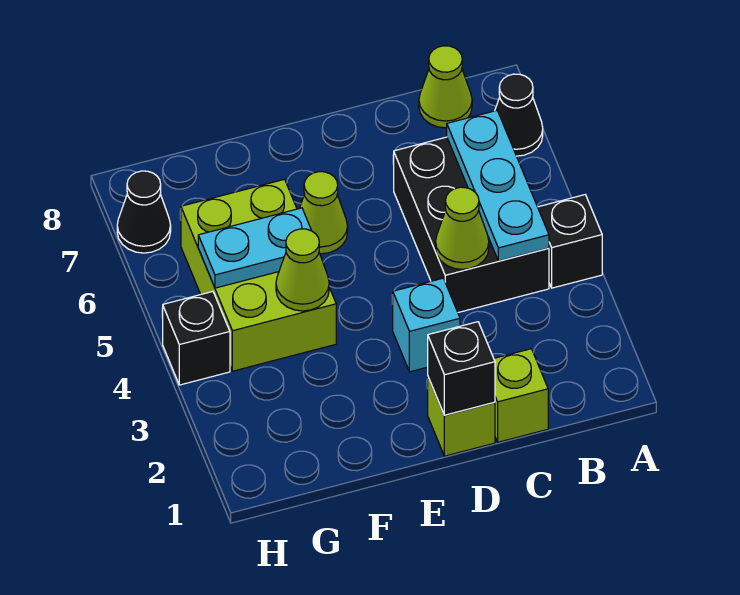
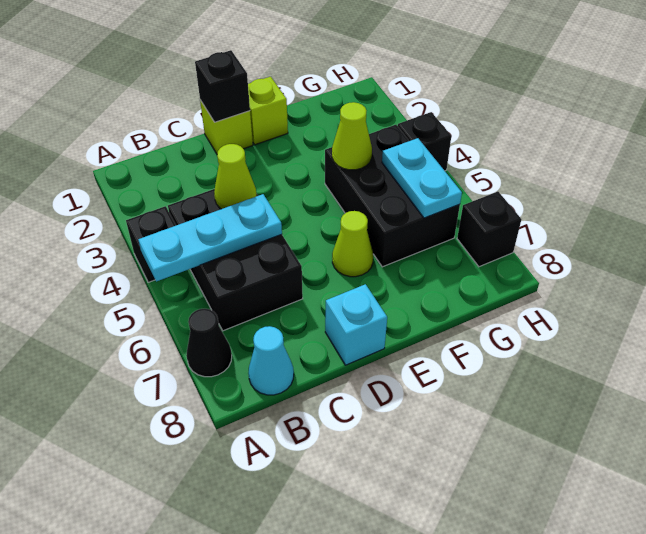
cyan 1x3 plate [447,111,549,261] -> cyan 1x3 plate turned to [138,194,282,282]
lime 1x1 cone [419,46,472,128] -> cyan 1x1 cone [248,326,294,395]
lime 1x1 brick [494,349,548,442] -> lime 1x1 brick moved to [248,77,288,145]
cyan 1x1 brick [392,278,460,372] -> cyan 1x1 brick moved to [325,284,387,365]
lime 2x3 brick [181,179,336,371] -> black 2x3 brick [325,125,460,267]
cyan 1x2 plate [198,208,312,288] -> cyan 1x2 plate turned to [382,138,462,218]
black 1x1 cone [117,171,171,253] -> black 1x1 brick [457,192,522,267]

